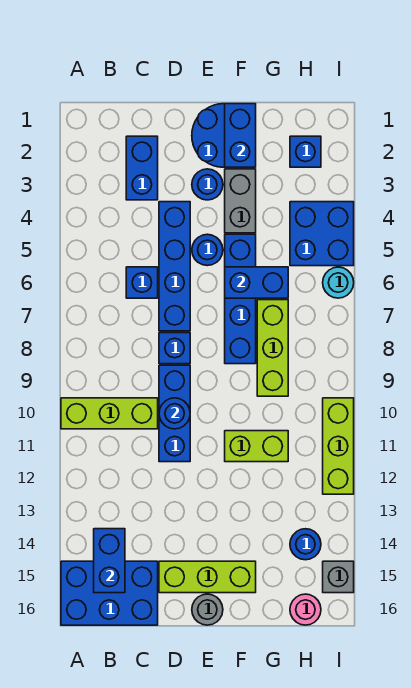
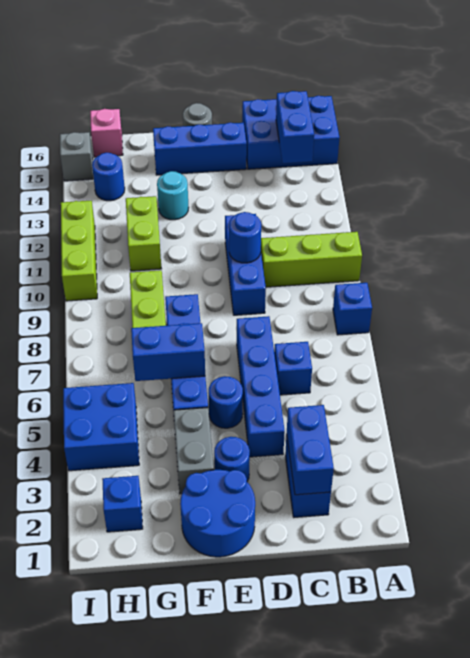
blue 1x1 brick [159,333,190,364] -> blue 1x1 brick moved to [333,283,372,335]
lime 1x3 brick [159,561,256,593] -> blue 1x3 brick [153,123,247,175]
blue 1x2 brick [225,104,256,167] -> blue 1x2 brick moved to [287,405,334,495]
lime 1x2 brick [225,431,288,462] -> lime 1x2 brick turned to [126,196,161,271]
pink 1x1 round brick [290,594,321,625] -> pink 1x1 brick [90,109,123,157]
cyan 1x1 round brick [323,267,354,298] -> cyan 1x1 round brick moved to [157,171,189,220]

